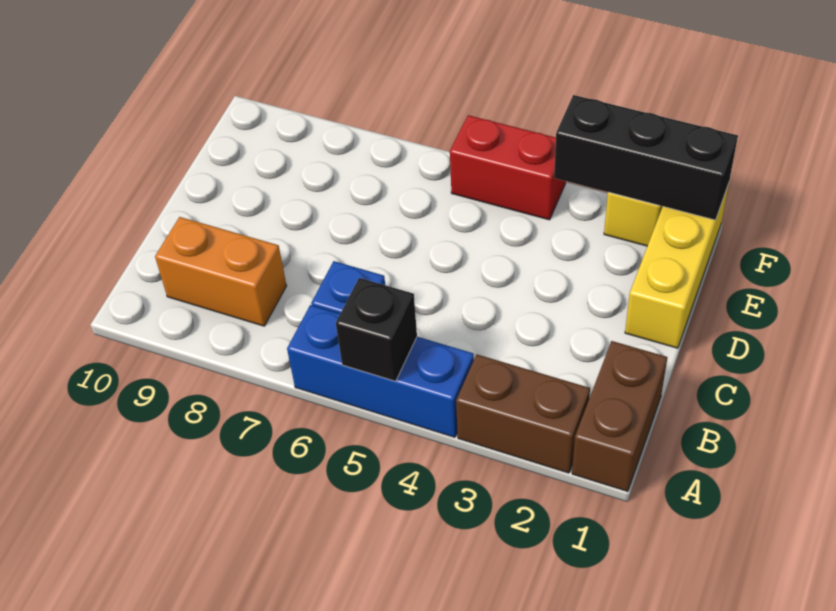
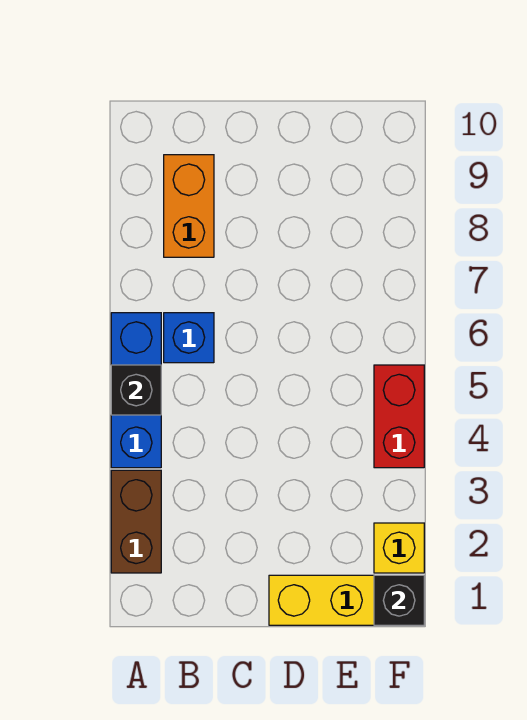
brown 1x2 brick [572,341,667,492] -> none
black 1x3 brick [554,95,738,220] -> black 1x1 brick [374,575,424,625]

